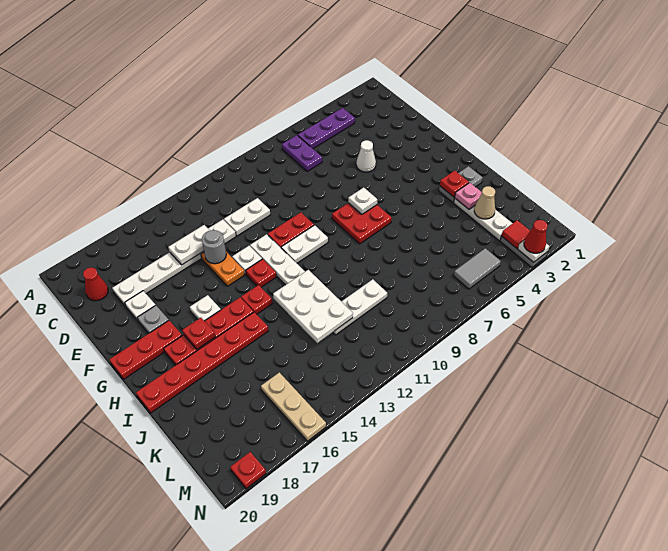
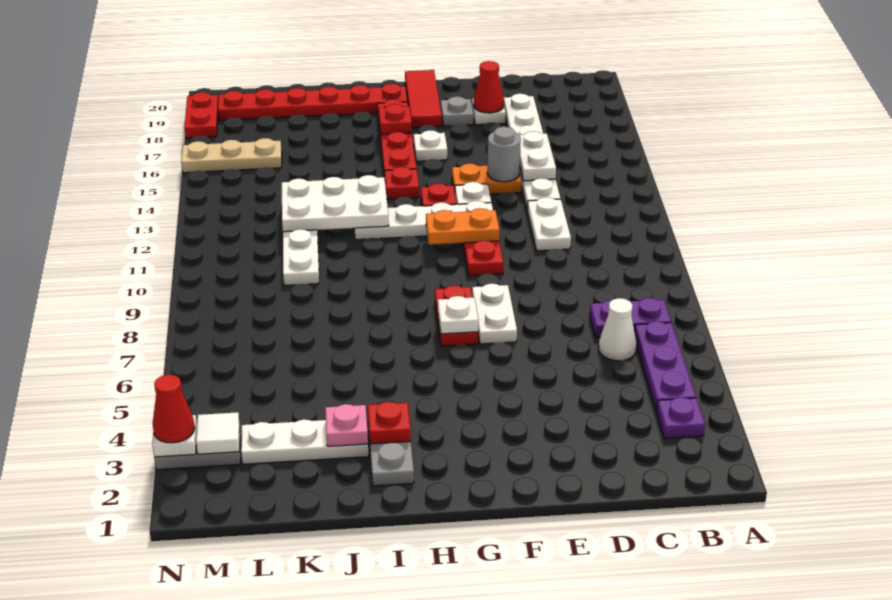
none -> purple 1x1 plate [657,397,705,439]
red 1x1 cone [83,268,108,301] -> red 1x1 cone moved to [474,61,504,113]
white 1x1 cone [356,140,376,172] -> white 1x1 cone moved to [599,298,636,361]
none -> orange 1x2 plate [426,208,499,245]
red 2x2 plate [332,203,392,244] -> red 1x2 plate [435,286,478,346]
white 1x2 plate [281,225,328,263] -> white 1x2 plate moved to [472,284,517,344]
red 1x3 plate [109,321,182,379] -> red 1x3 tile [405,70,442,128]
red 1x6 plate [136,312,268,413] -> red 1x6 plate turned to [218,84,408,120]
tan 1x1 cone [474,186,495,219] -> none
red 1x1 tile [502,220,530,248] -> white 1x1 tile [196,412,240,454]
grey 1x2 tile [454,248,501,289] -> none
red 1x1 plate [230,452,266,489] -> red 1x2 plate [184,92,218,138]

